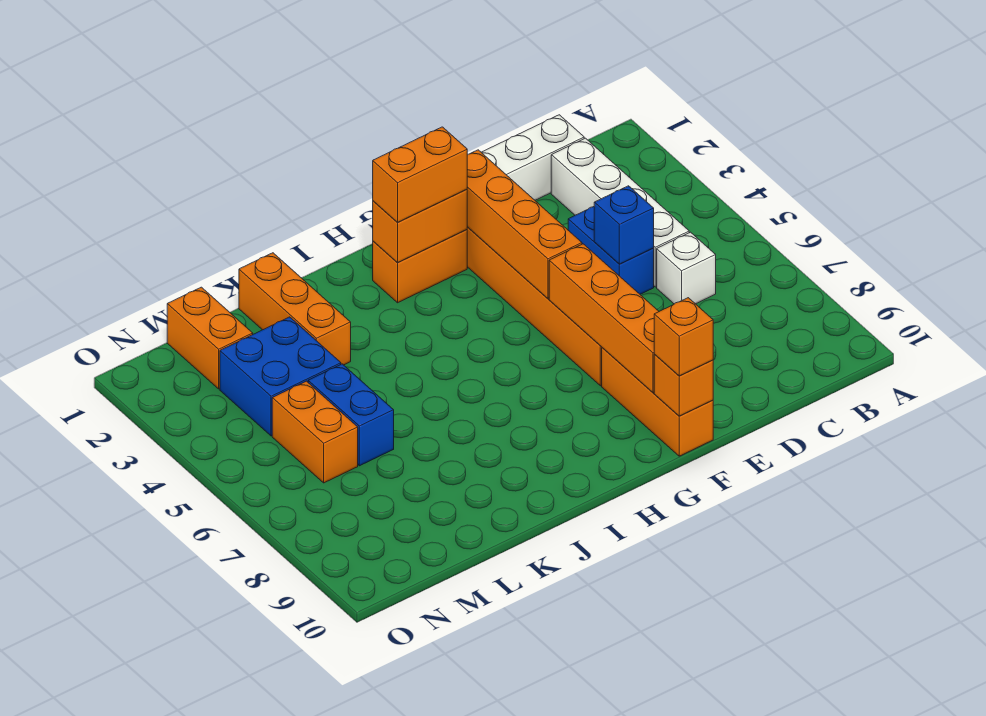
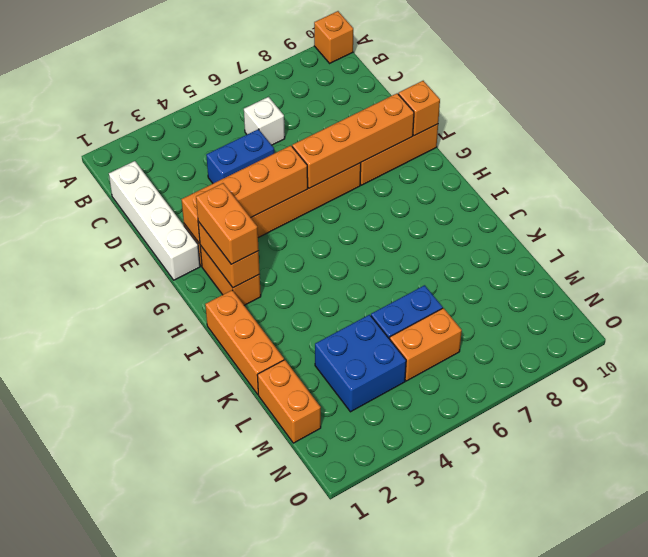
white 1x4 brick [551,138,689,287] -> none
blue 1x1 brick [594,186,654,264] -> none
orange 1x1 brick [654,298,713,376] -> orange 1x1 brick moved to [314,11,353,63]
orange 1x3 brick [239,253,351,365] -> orange 1x3 brick turned to [205,290,284,394]
orange 1x2 brick [167,287,253,389] -> orange 1x2 brick turned to [257,360,321,443]

